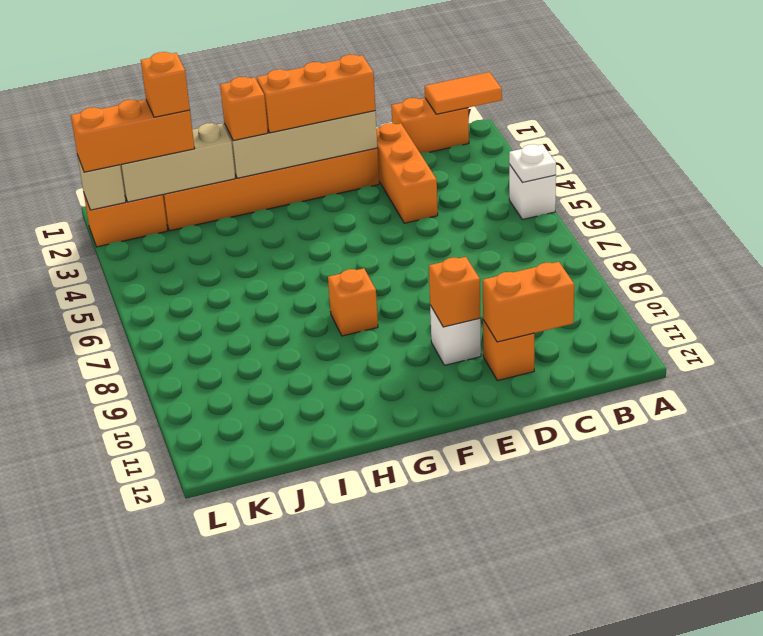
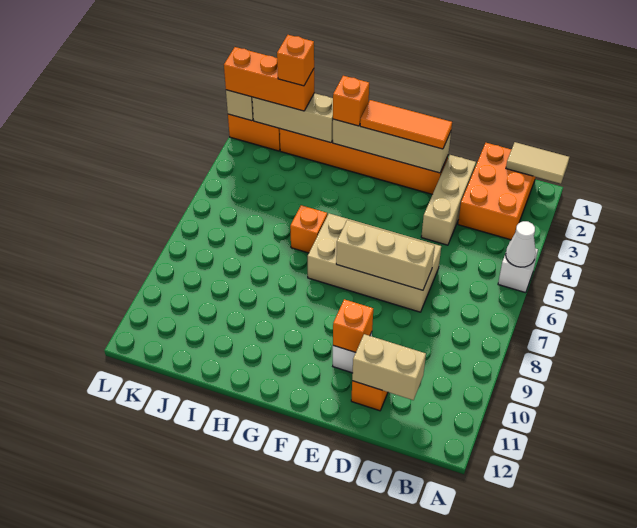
orange 1x2 tile [425,72,502,114] -> tan 1x2 tile [506,142,569,184]
white 1x1 plate [509,144,556,183] -> white 1x1 cone [506,221,536,267]
orange 1x2 brick [391,98,469,153] -> orange 2x3 brick [458,143,535,240]
orange 1x2 brick [483,262,574,342] -> tan 1x2 brick [352,334,426,400]
orange 1x3 brick [377,123,438,223] -> tan 1x3 brick [421,155,476,245]
none -> tan 2x4 brick [308,213,441,312]
none -> tan 1x3 brick [336,220,435,290]
orange 1x3 brick [257,55,375,133] -> orange 1x3 tile [360,100,452,149]
orange 1x1 brick [328,268,378,336] -> orange 1x1 brick moved to [290,205,327,253]

